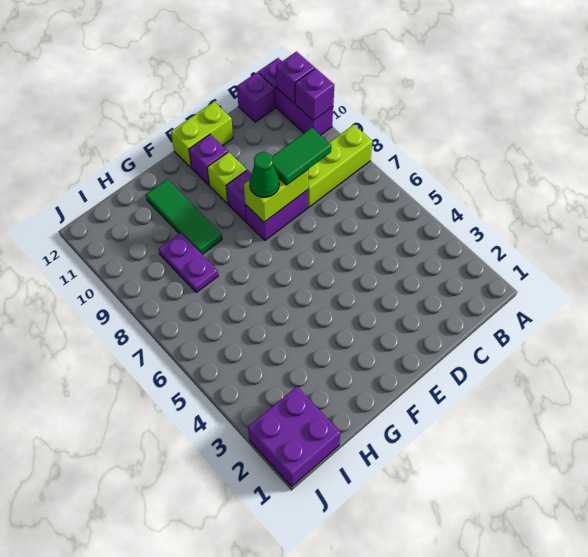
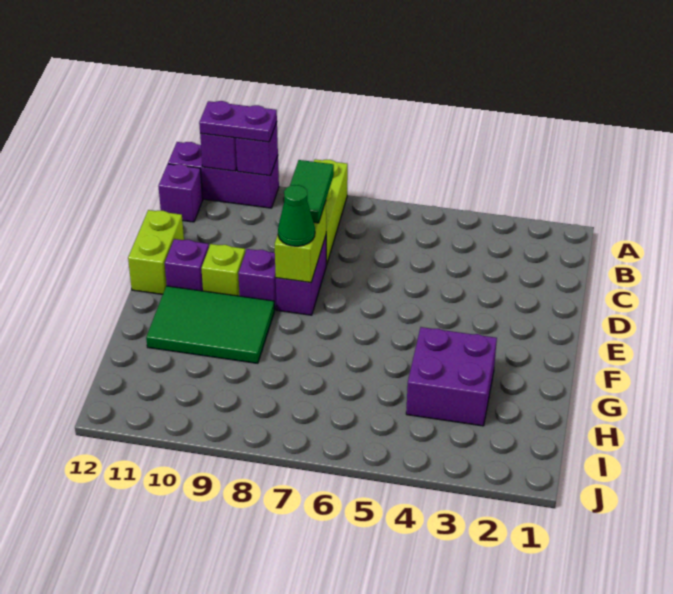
green 1x3 tile [146,179,222,254] -> green 2x3 tile [146,286,275,363]
purple 1x2 plate [159,233,218,293] -> purple 1x2 plate moved to [199,101,277,142]
purple 2x2 brick [248,387,341,487] -> purple 2x2 brick moved to [406,327,497,426]

